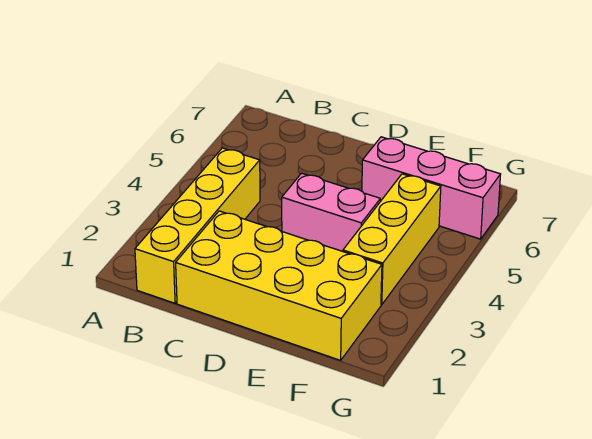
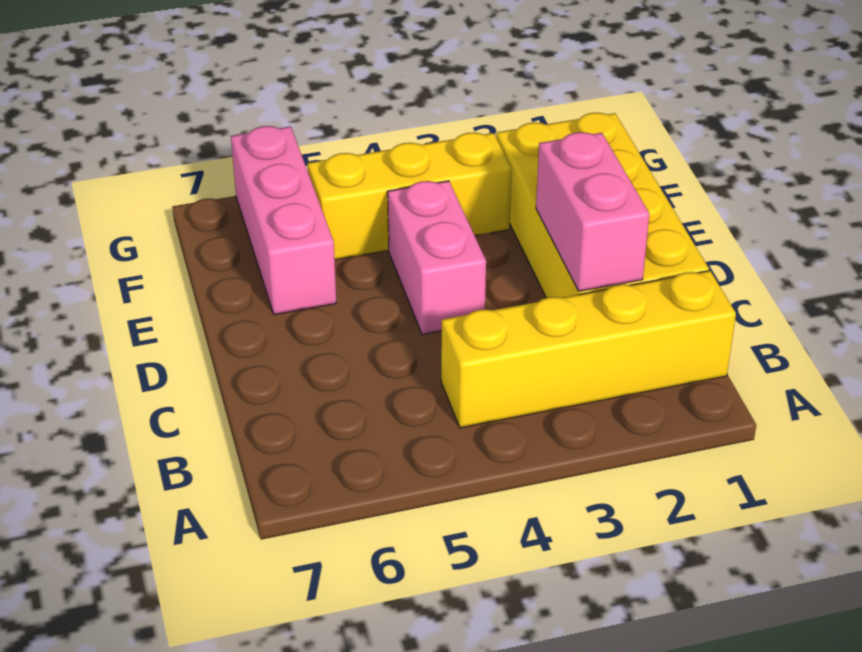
none -> pink 1x2 brick [536,132,649,291]

